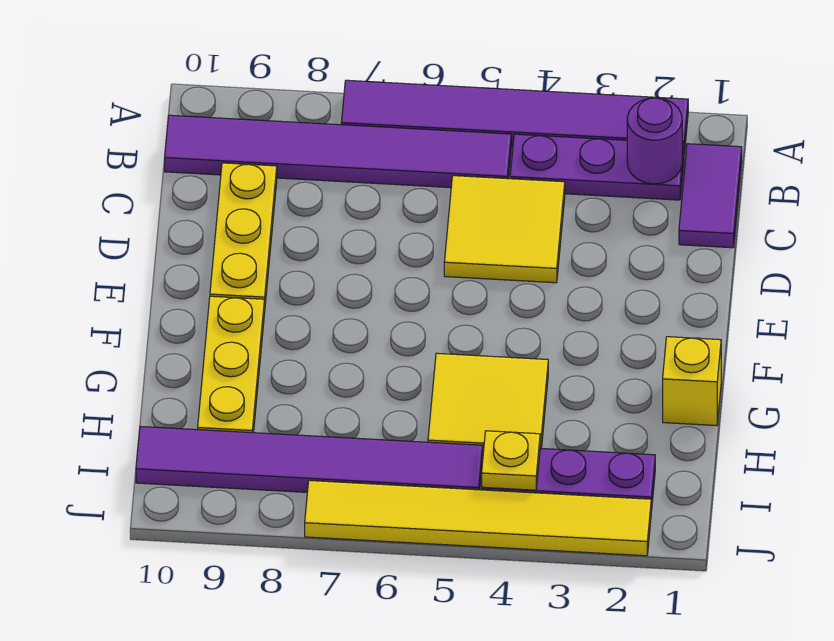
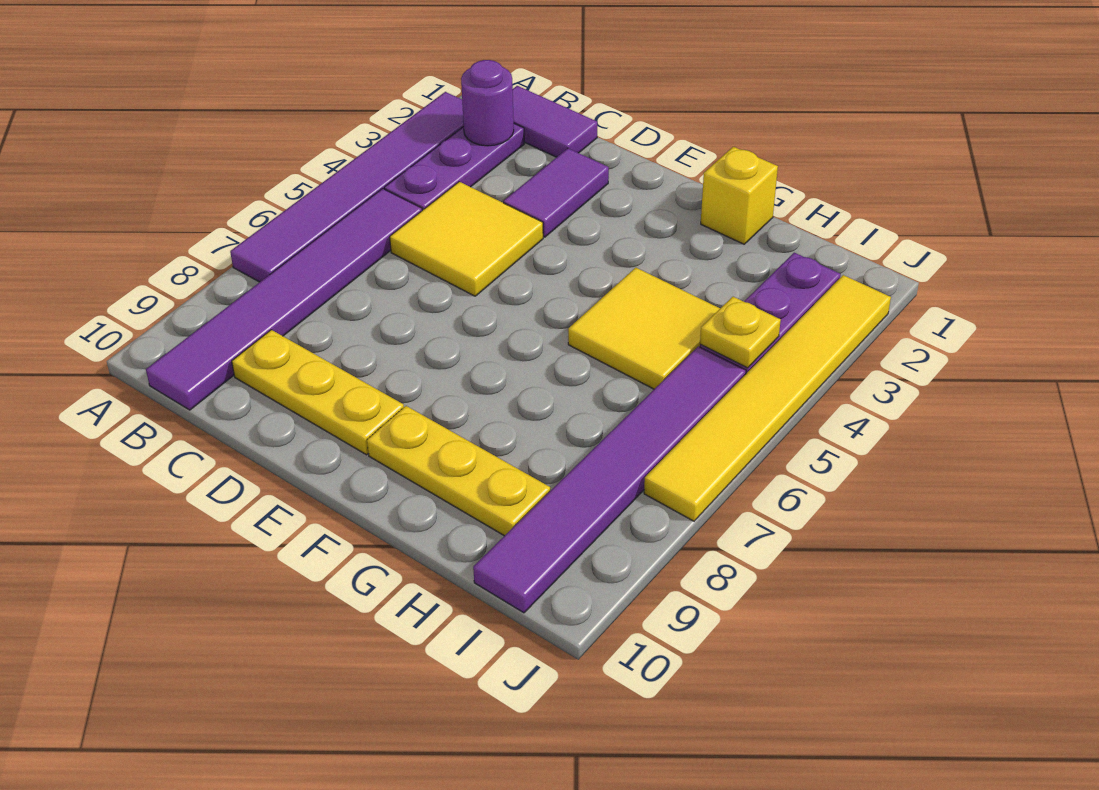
none -> purple 1x2 tile [503,148,609,237]

